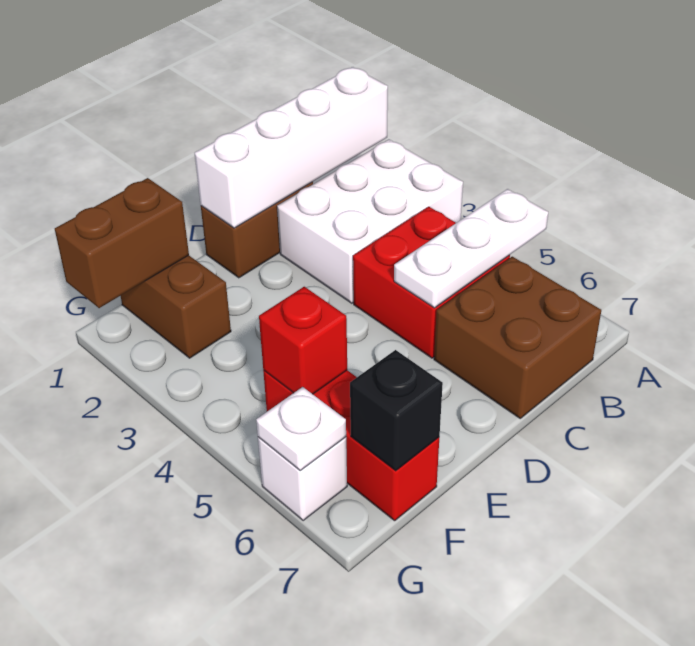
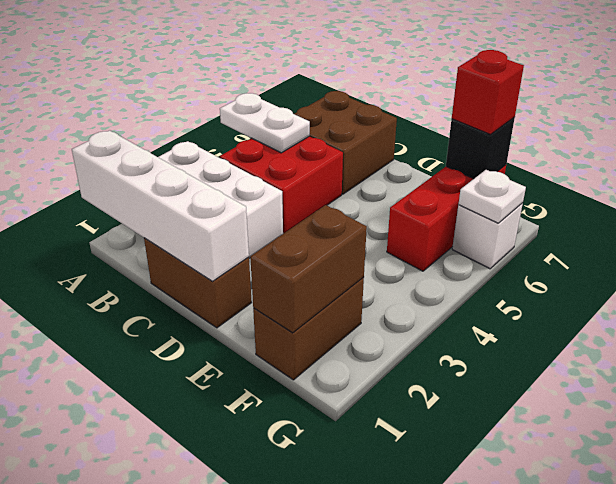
white 1x3 plate [394,189,548,308] -> white 1x2 plate [220,93,310,153]
brown 1x2 brick [55,178,189,308] -> brown 1x2 brick turned to [250,205,367,333]
red 1x1 brick [259,287,347,394] -> red 1x1 brick moved to [452,50,524,134]

